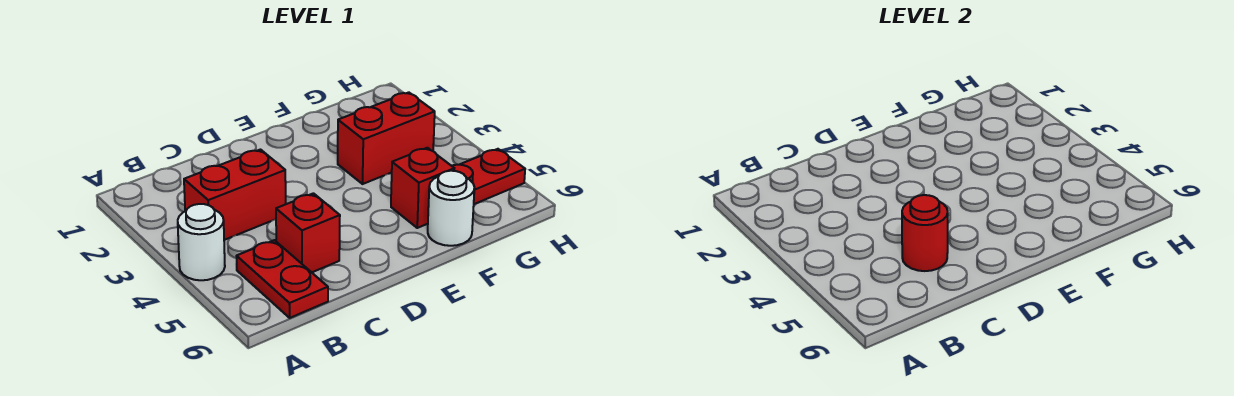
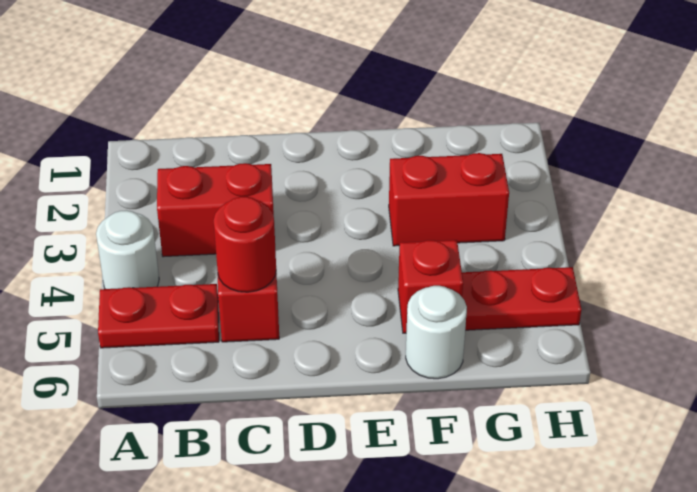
red 1x2 plate [237,240,328,318] -> red 1x2 plate turned to [98,284,219,348]

